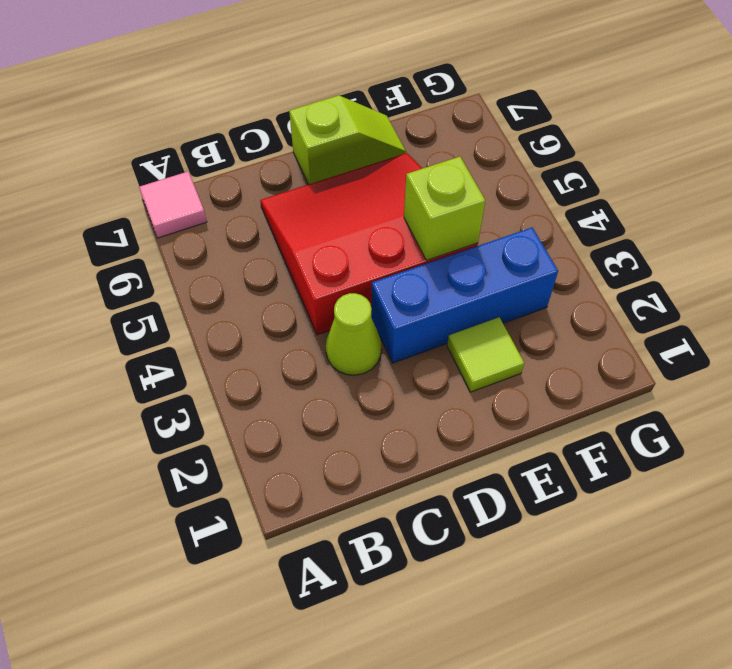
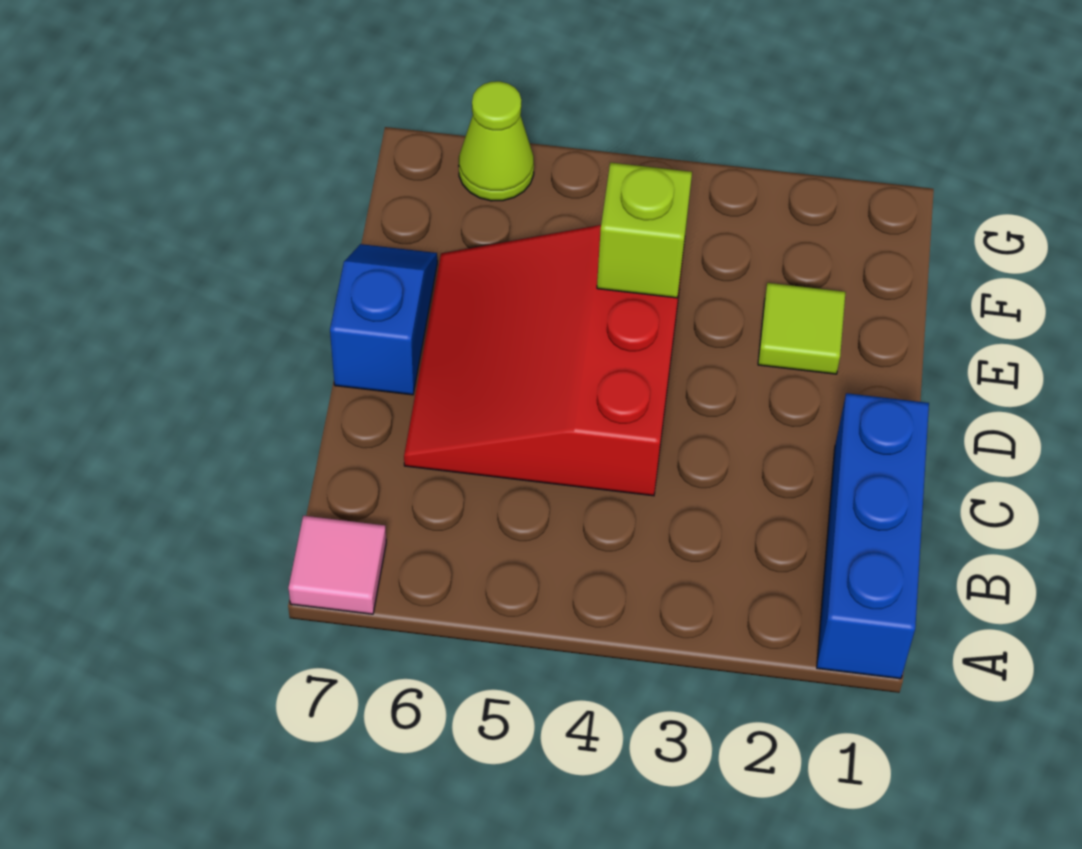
lime 1x1 cone [326,293,381,375] -> lime 1x1 cone moved to [459,81,534,201]
blue 1x3 brick [371,227,558,363] -> blue 1x3 brick moved to [817,393,929,679]
lime 1x2 slope [289,95,406,184] -> blue 1x2 slope [330,244,437,395]

